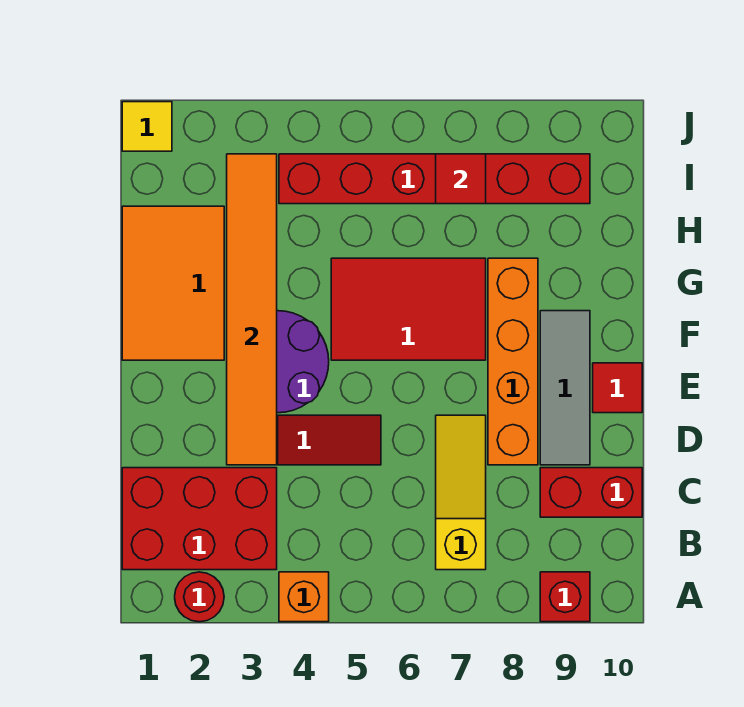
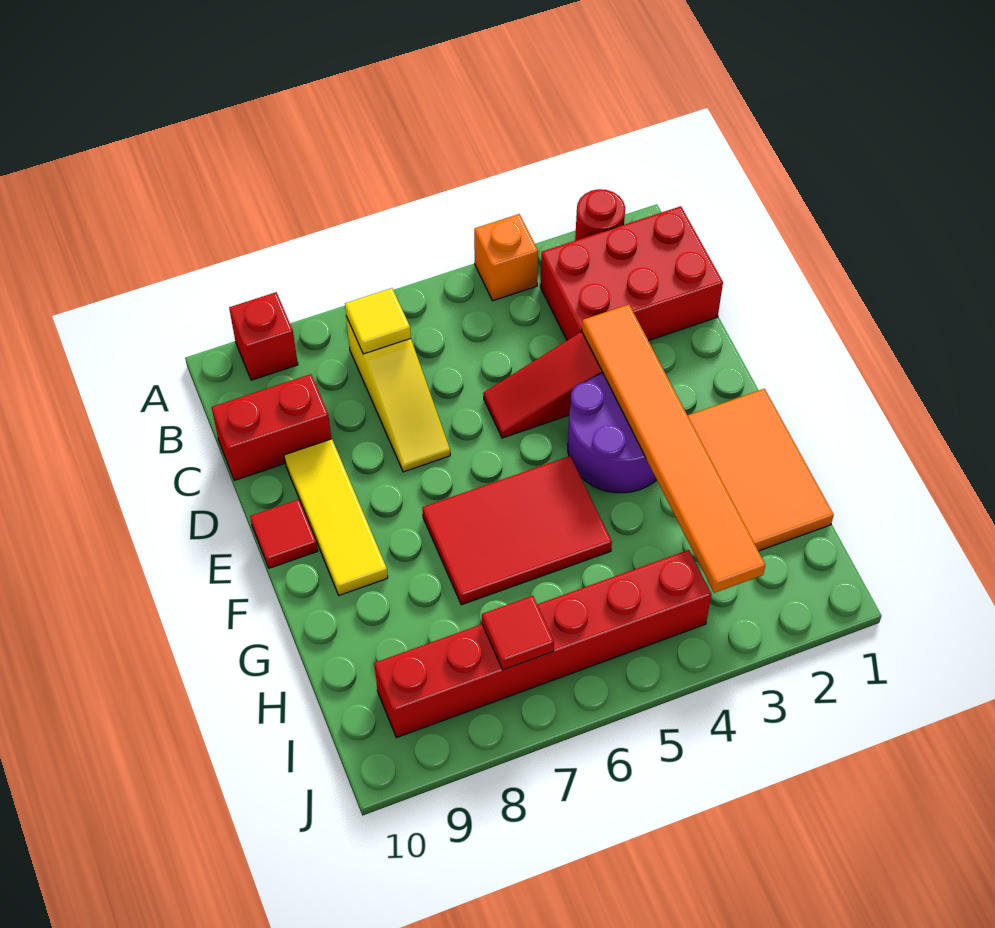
orange 1x4 brick [488,258,538,465] -> none
grey 1x3 tile [540,311,590,465] -> yellow 1x3 tile [284,439,388,595]
yellow 1x1 tile [122,102,172,151] -> yellow 1x1 tile moved to [345,288,411,354]

